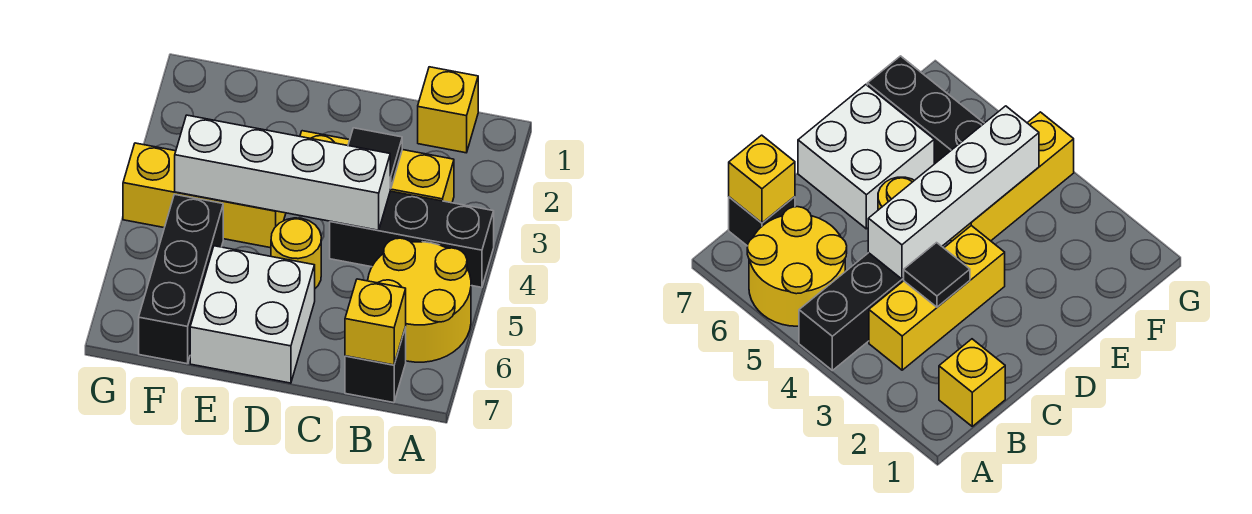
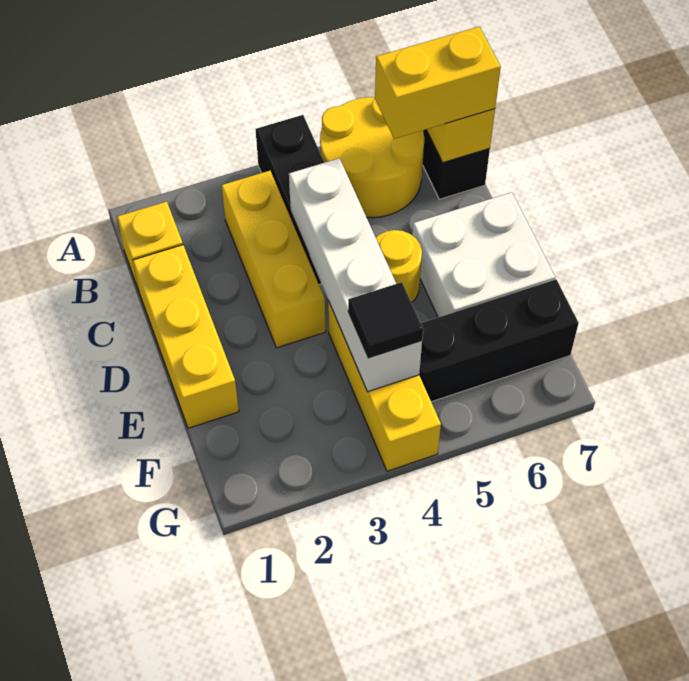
none -> yellow 1x2 brick [375,27,501,139]
none -> yellow 1x3 brick [133,245,239,428]
black 1x1 tile [348,128,402,189] -> black 1x1 tile moved to [348,282,423,358]

